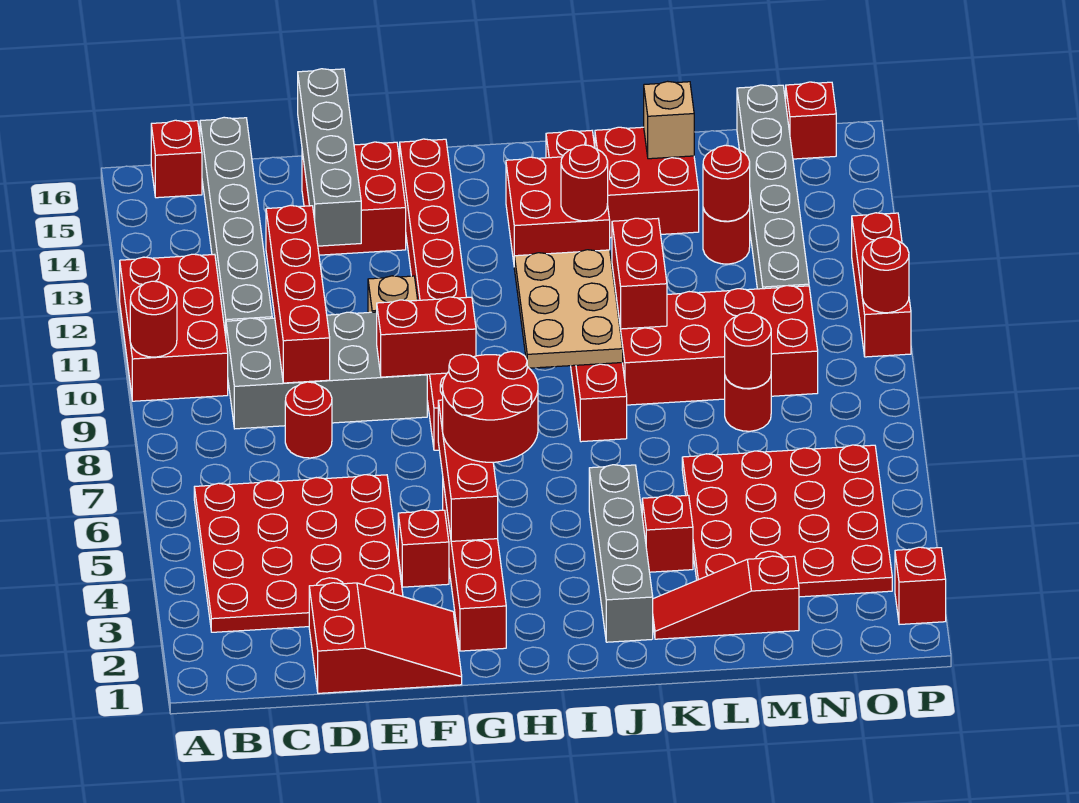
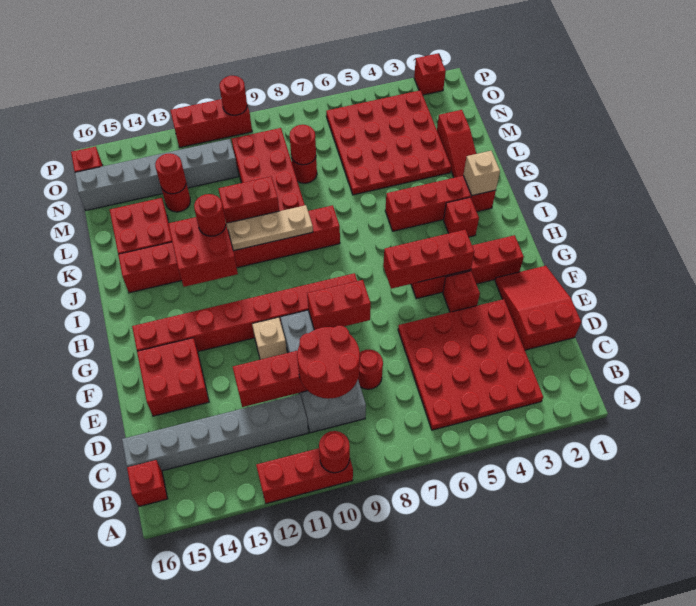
red 2x3 brick [120,254,228,401] -> red 1x3 brick [256,448,353,504]
grey 1x4 brick [298,69,361,246] -> none
red 1x2 brick [377,297,476,377] -> red 1x2 brick turned to [307,280,371,330]
red 2x2 round brick [443,351,538,463] -> red 2x2 round brick moved to [297,326,360,399]
tan 2x3 plate [514,250,623,368] -> tan 1x3 plate [227,205,313,251]
grey 1x4 brick [589,465,653,642] -> red 1x4 brick [385,176,496,231]
red 1x1 brick [642,495,693,572] -> red 1x1 brick moved to [444,197,479,237]
tan 1x1 brick [644,81,694,159] -> tan 1x1 brick moved to [463,151,500,196]

